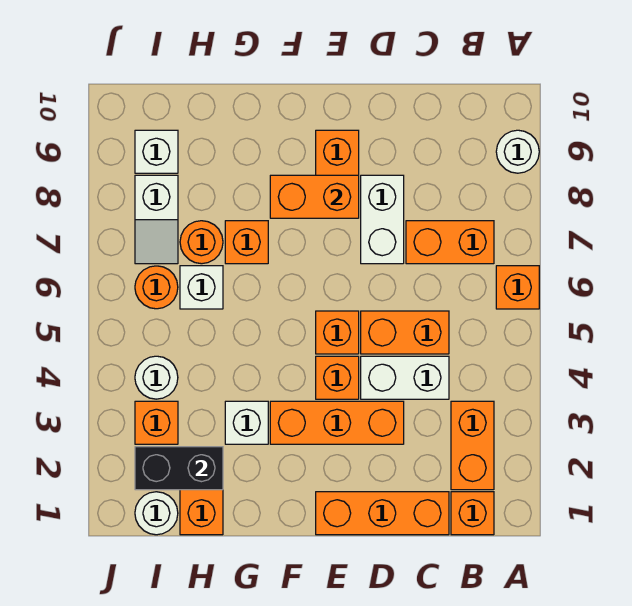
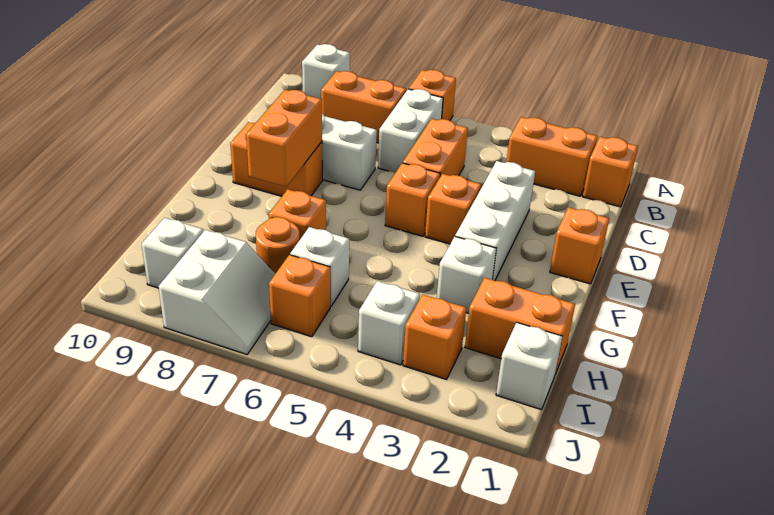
white 1x1 round brick [496,130,539,173] -> white 1x1 brick [302,44,350,99]
orange 1x2 brick [406,221,494,264] -> orange 1x2 brick turned to [321,71,406,143]
orange 1x3 brick [316,492,449,535] -> orange 1x1 brick [550,207,609,284]
white 1x2 brick [361,356,449,399] -> white 1x2 brick moved to [378,89,443,173]
orange 1x3 brick [270,401,404,444] -> white 1x3 brick [455,161,535,281]
black 1x2 brick [135,447,223,490] -> none
white 1x1 round brick [135,492,178,535] -> white 1x1 brick [496,323,563,410]
white 1x1 round brick [135,356,178,399] -> white 1x1 brick [358,281,420,365]
orange 1x1 round brick [135,266,178,309] -> orange 1x1 brick [269,255,330,337]
white 1x2 slope [135,175,178,264] -> white 2x2 slope [158,230,275,354]

